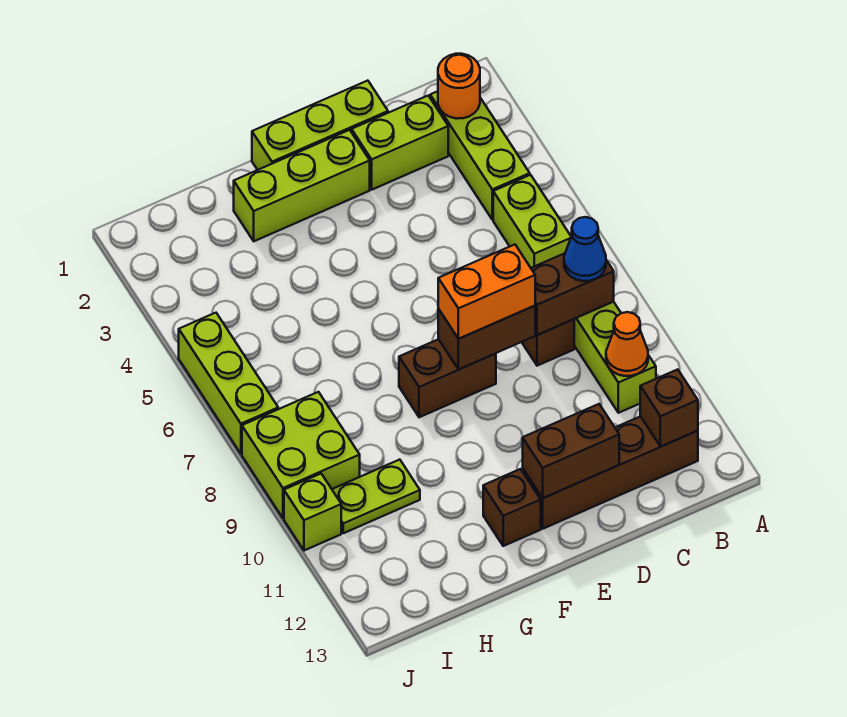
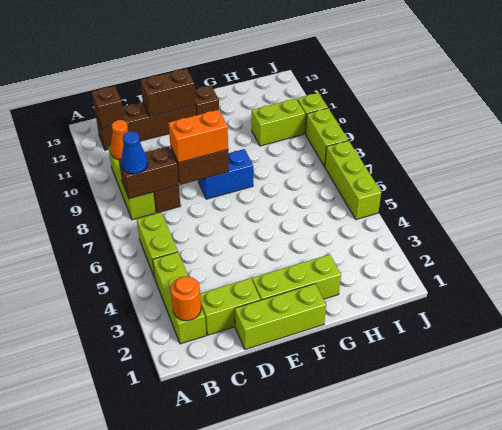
brown 1x2 brick [399,339,496,417] -> blue 1x2 brick [198,149,253,199]
lime 1x2 plate [332,460,420,533] -> lime 1x2 brick [252,99,305,146]
lime 2x2 brick [242,392,360,518] -> lime 1x2 brick [306,108,348,167]

